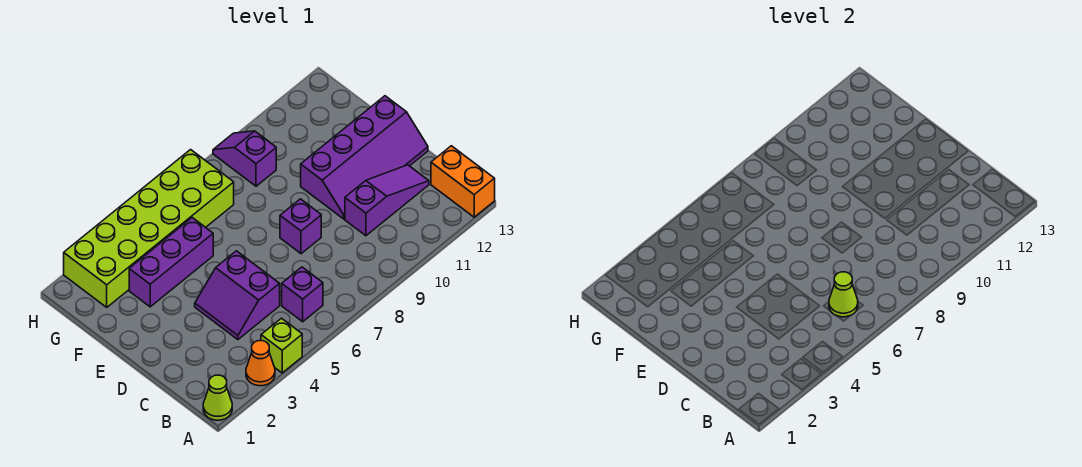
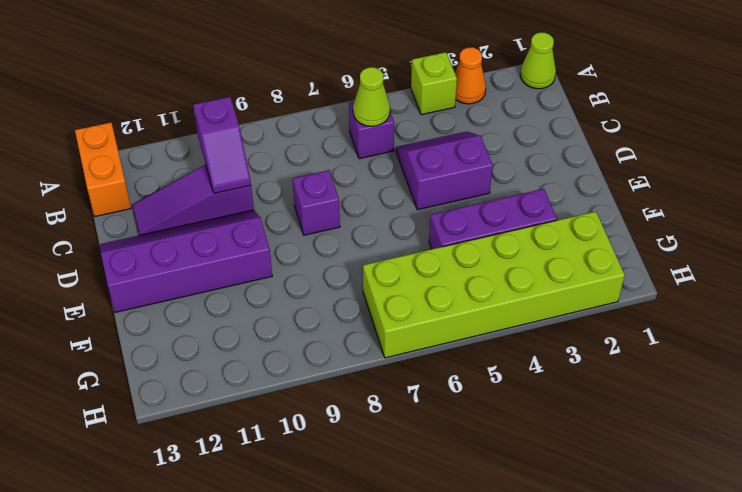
purple 2x2 slope [195,251,280,340] -> purple 2x2 slope turned to [396,132,493,210]
purple 1x2 slope [213,131,276,186] -> purple 1x2 slope moved to [193,97,251,193]

